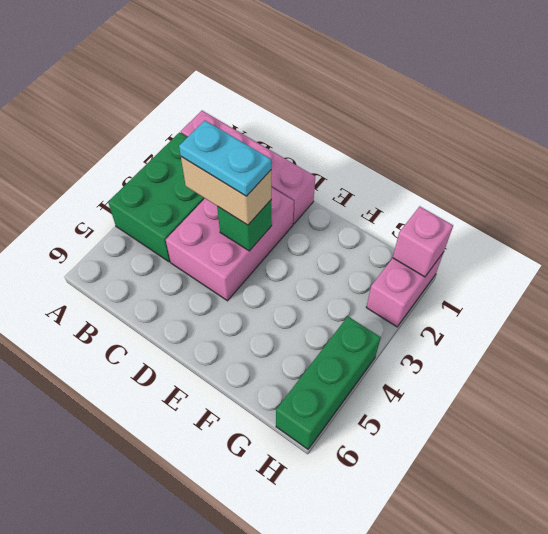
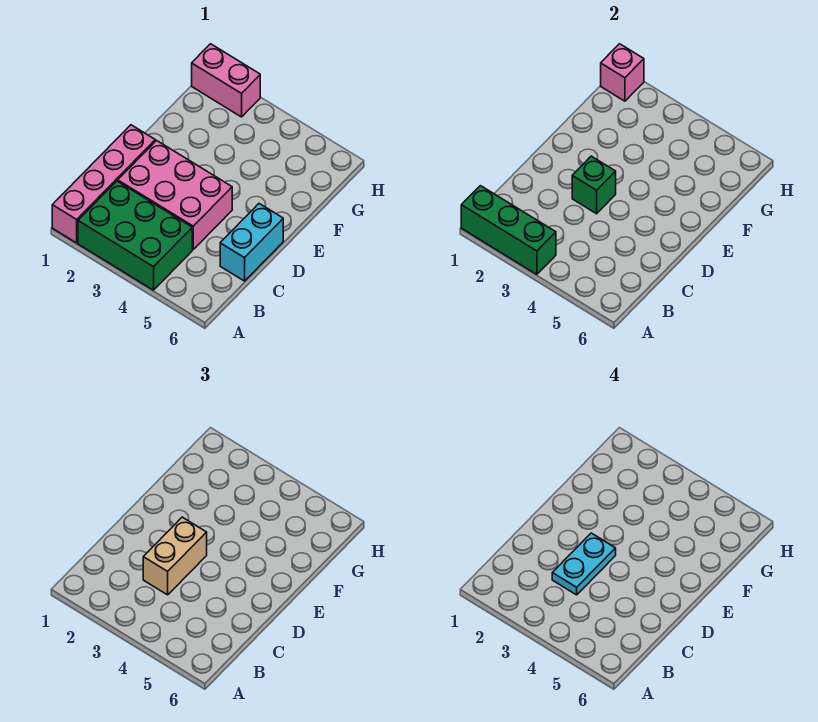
none -> cyan 1x2 brick [220,204,283,281]
green 1x3 brick [276,317,381,449] -> green 1x3 brick moved to [461,186,556,274]

